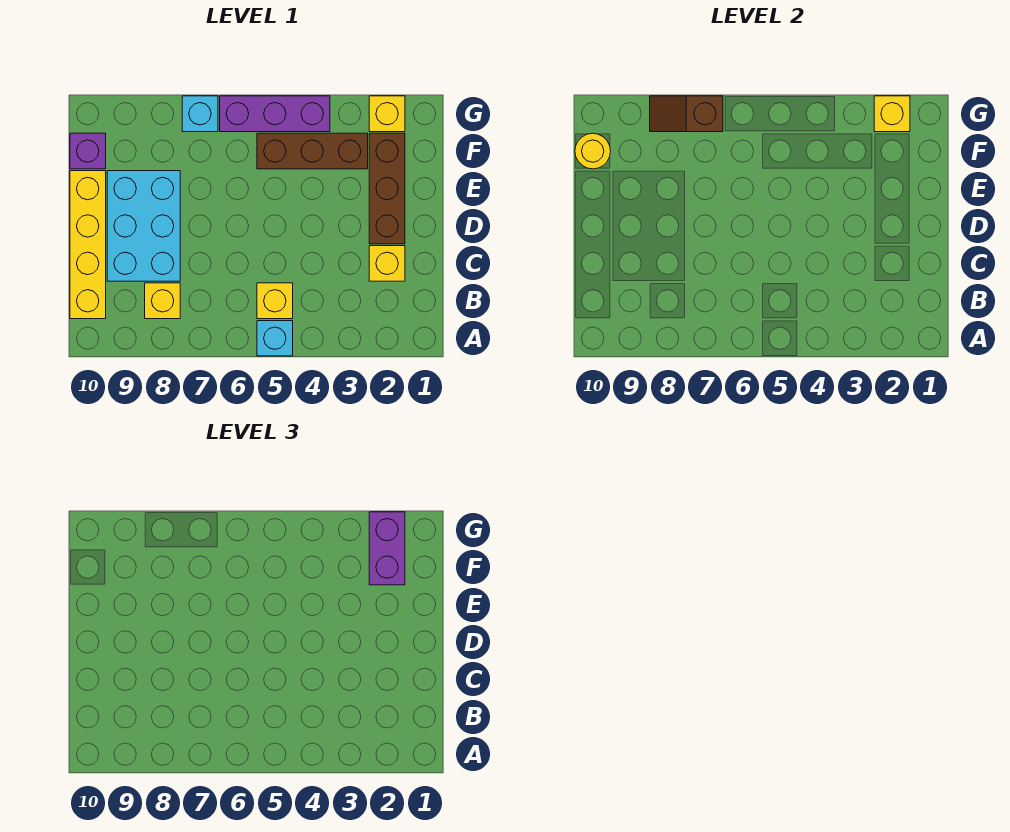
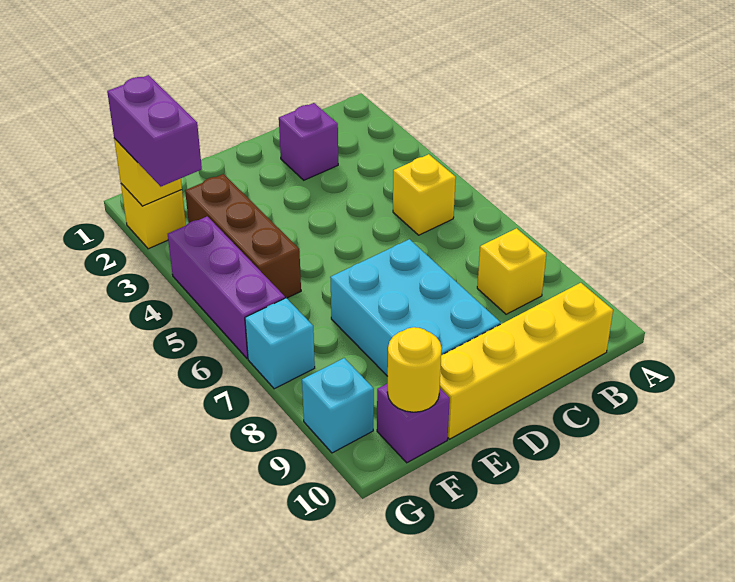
cyan 1x1 brick [257,321,293,356] -> cyan 1x1 brick moved to [302,358,374,453]
yellow 1x1 brick [369,246,405,281] -> purple 1x1 brick [279,103,338,180]
cyan 2x3 brick [107,171,180,281] -> cyan 2x3 brick turned to [330,239,501,376]
brown 1x3 brick [369,133,405,244] -> none
purple 1x2 brick [369,512,405,585] -> purple 1x2 brick turned to [107,75,202,186]
brown 1x2 slope [650,96,723,132] -> none

